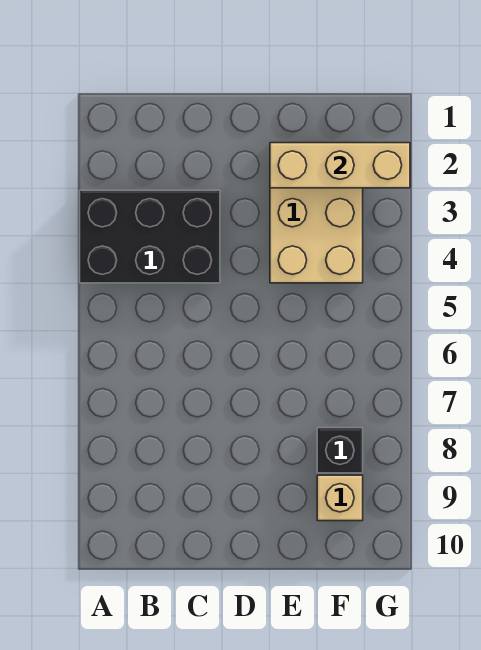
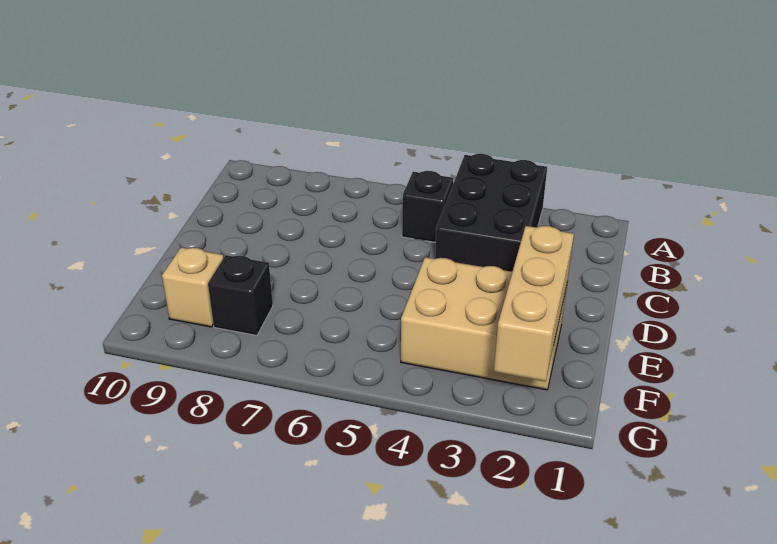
none -> black 1x1 brick [402,171,453,242]

